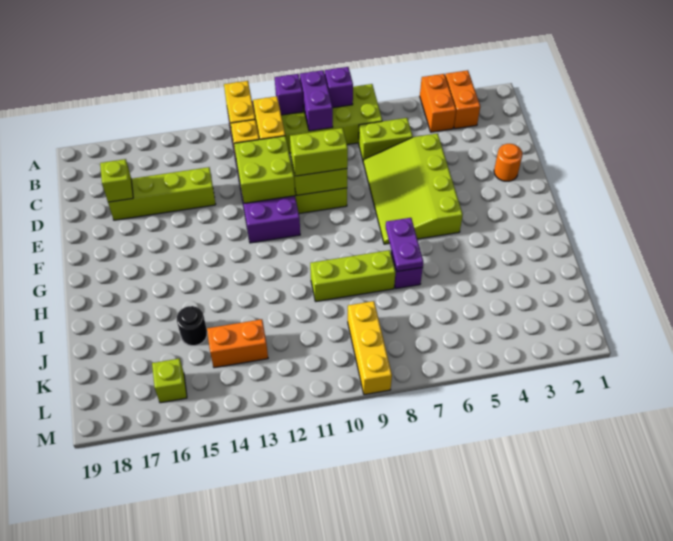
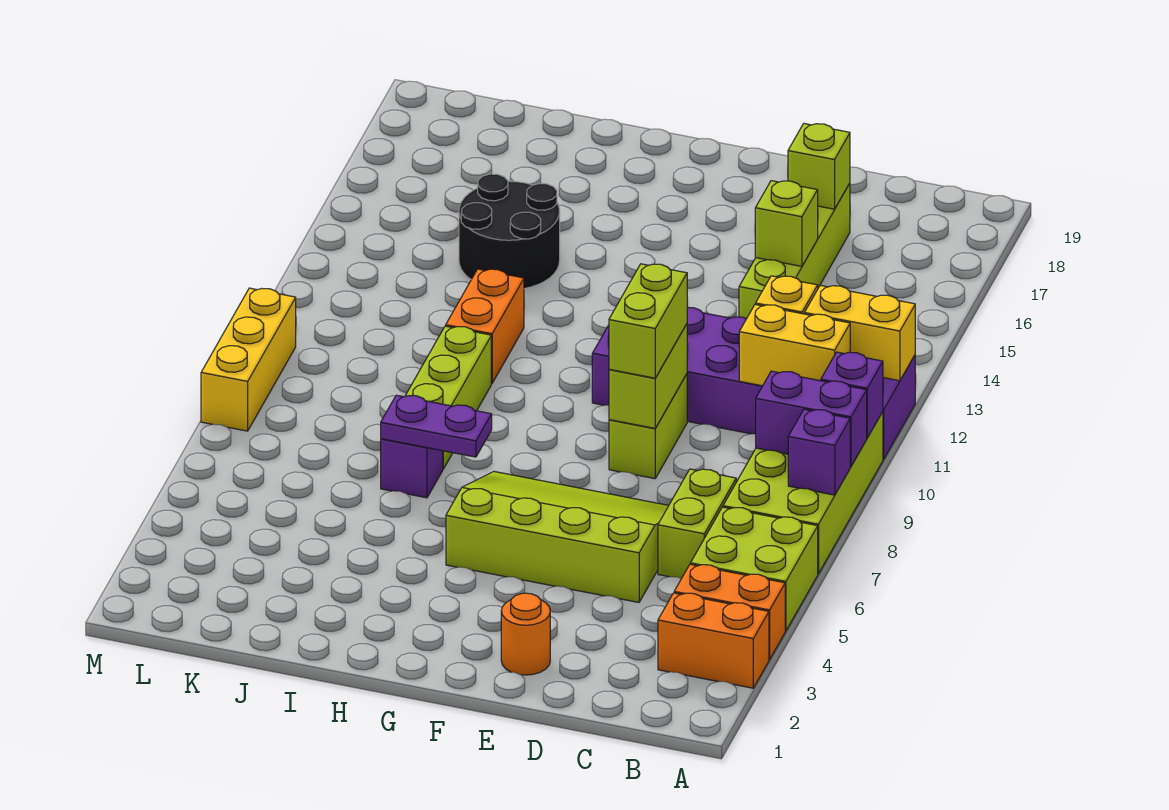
lime 2x2 brick [234,136,295,203] -> lime 2x2 brick moved to [690,507,818,631]
black 1x1 round brick [177,306,207,346] -> black 2x2 round brick [459,174,560,289]
yellow 1x3 brick [348,301,392,395] -> yellow 1x3 brick turned to [201,288,296,431]
orange 1x2 brick [207,319,268,368] -> orange 1x2 brick moved to [446,269,524,383]
lime 1x1 brick [152,358,187,403] -> lime 1x1 brick moved to [755,181,818,266]

